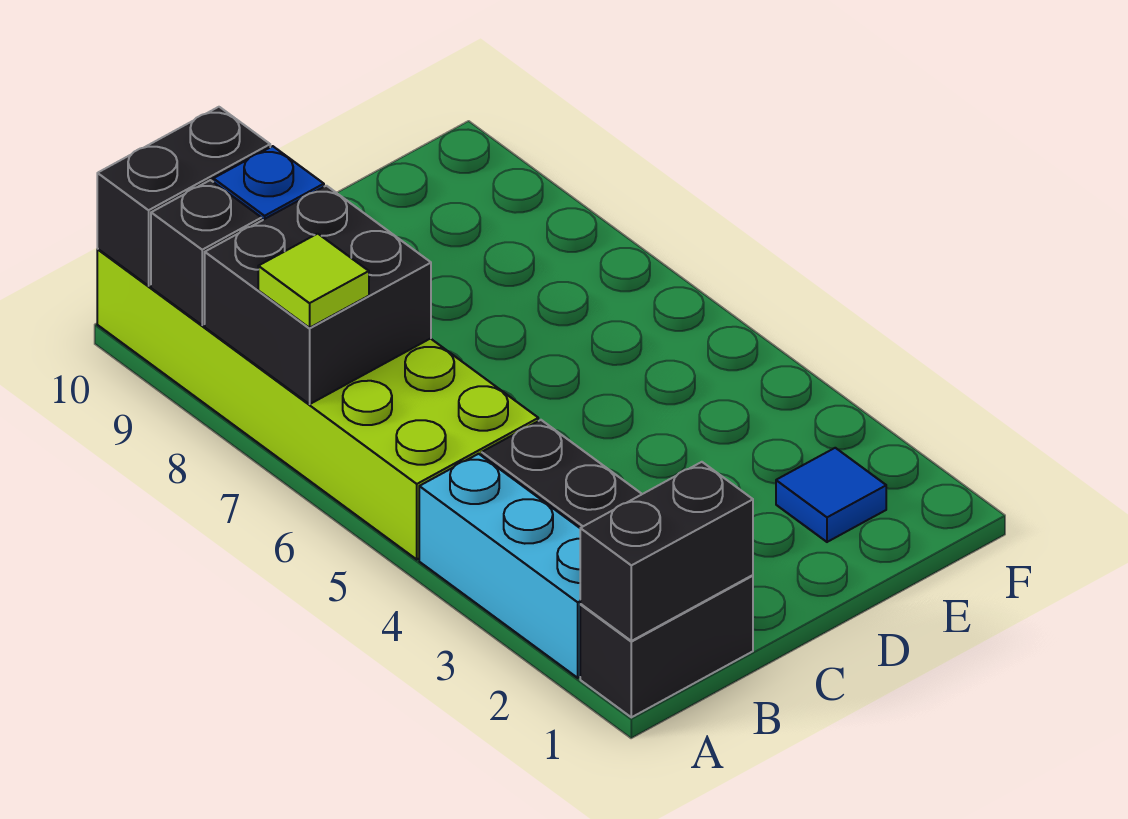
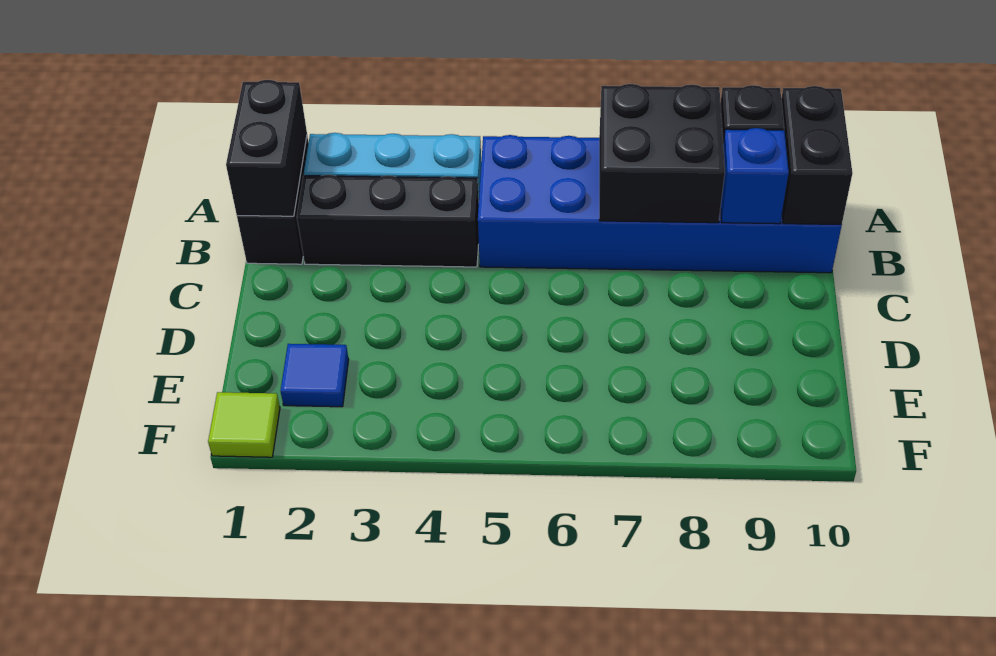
lime 2x6 brick [97,249,538,559] -> blue 2x6 brick [478,135,842,273]
lime 1x1 tile [258,234,369,328] -> lime 1x1 tile moved to [208,392,280,457]

